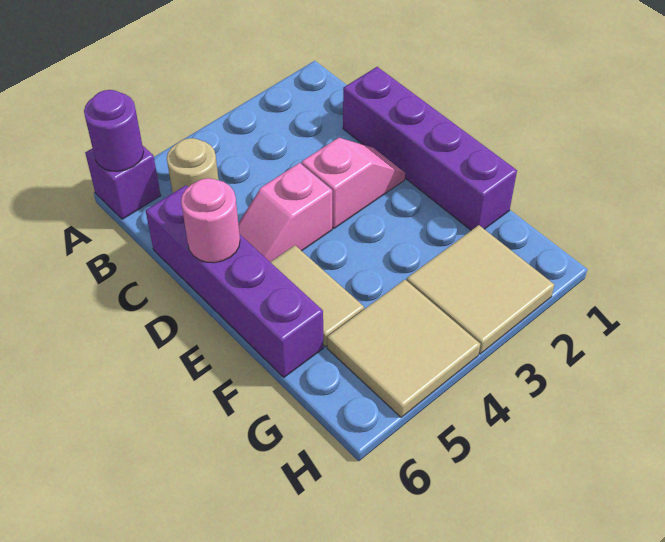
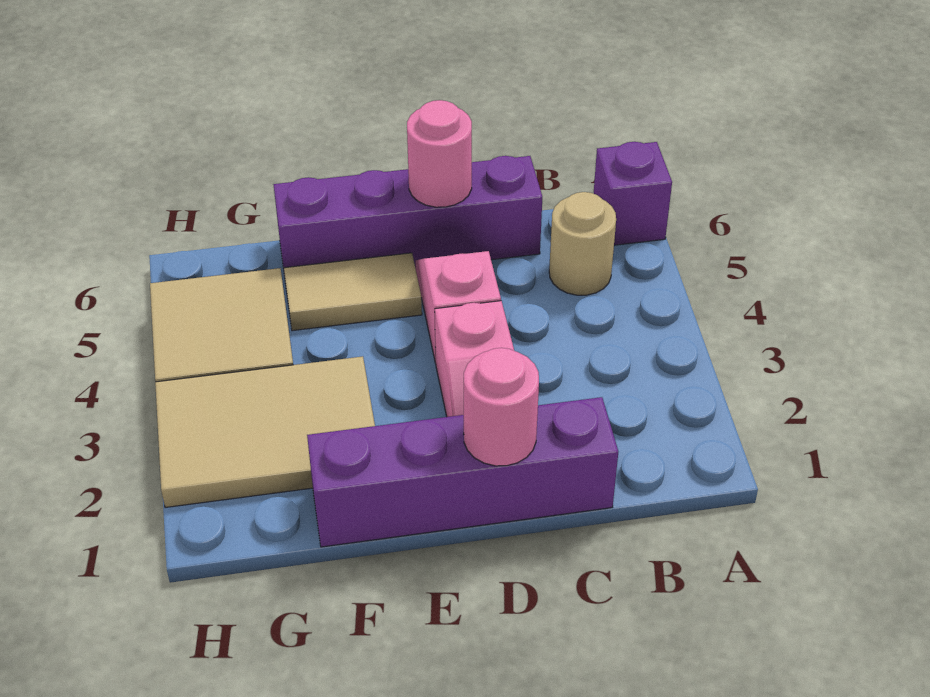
purple 1x1 round brick [84,90,144,171] -> none
none -> pink 1x1 round brick [464,348,539,466]
tan 2x2 tile [407,225,554,354] -> tan 2x3 tile [155,356,375,508]

